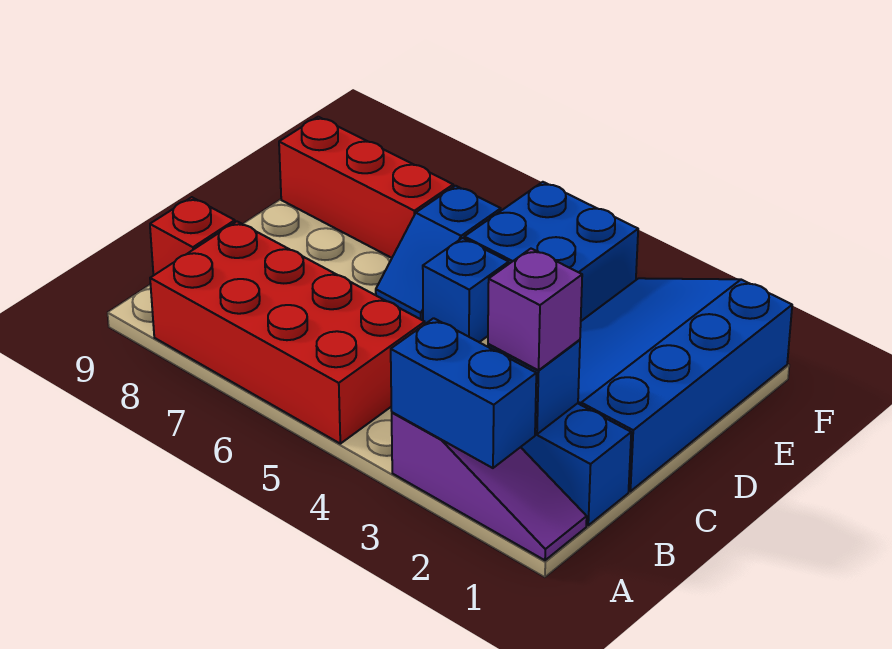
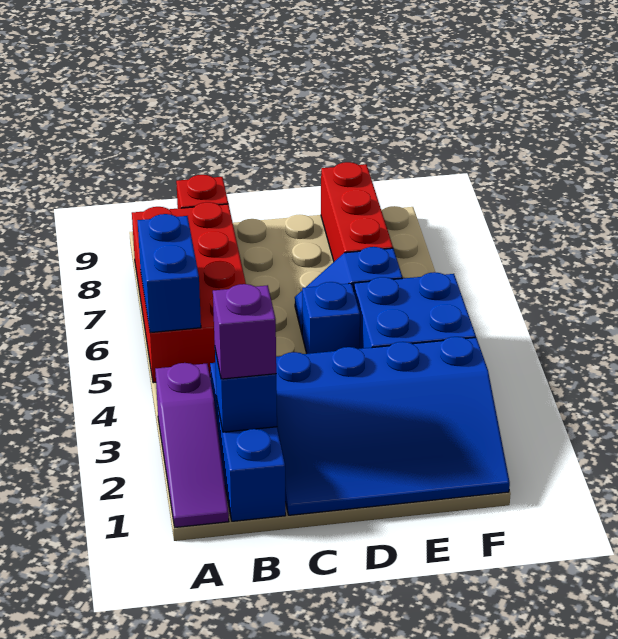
blue 1x2 brick [391,318,536,468] -> blue 1x2 brick moved to [137,214,201,333]
blue 3x4 slope [578,278,792,491] -> blue 3x4 slope turned to [276,337,510,515]

